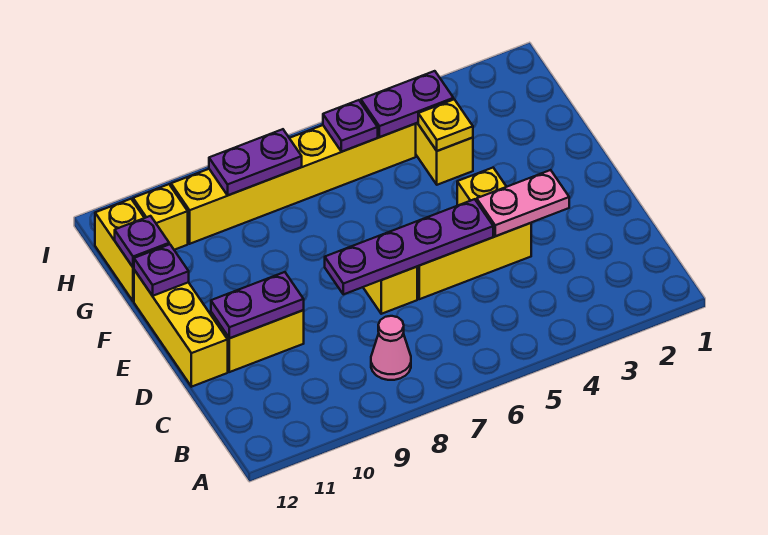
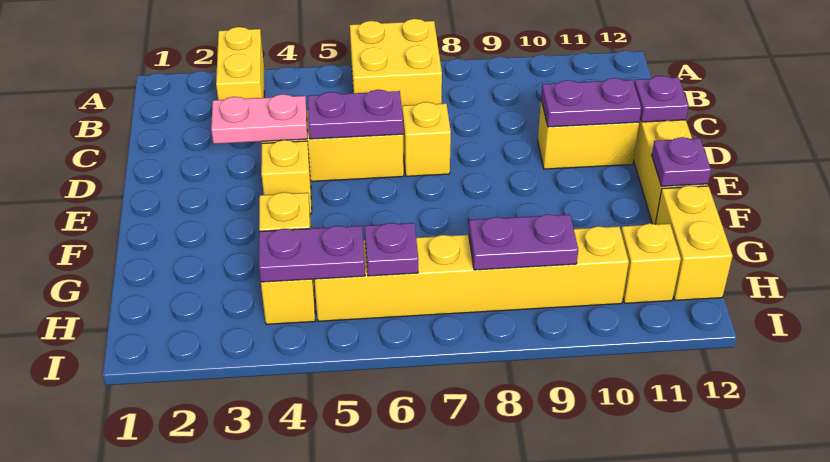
none -> yellow 1x2 brick [216,27,264,100]
none -> yellow 2x2 brick [350,19,442,106]
pink 1x1 cone [371,316,411,380] -> none
purple 1x4 plate [325,199,493,294] -> purple 1x2 plate [308,90,403,139]
purple 1x1 plate [115,216,169,268] -> purple 1x1 plate moved to [634,76,689,122]

